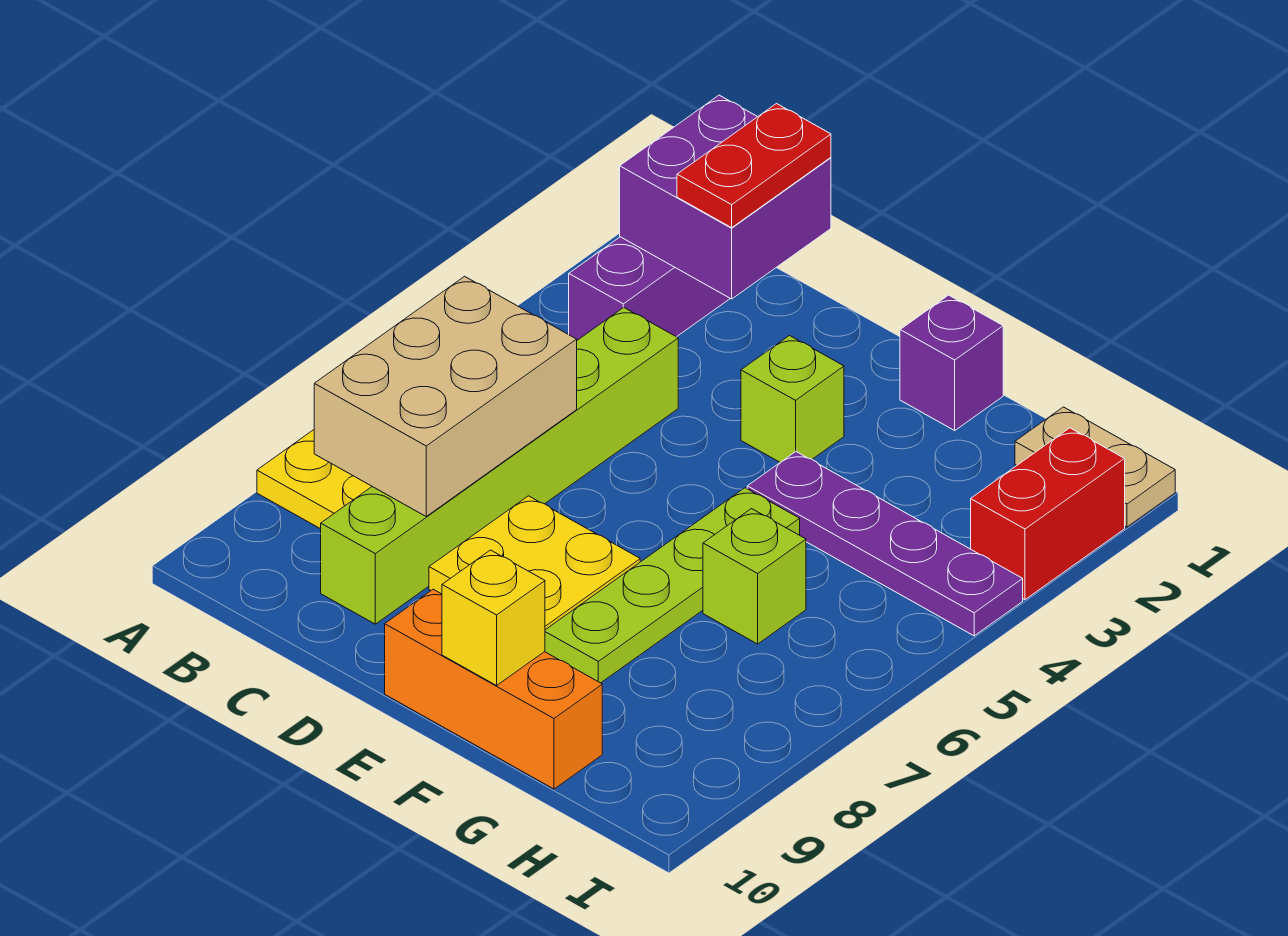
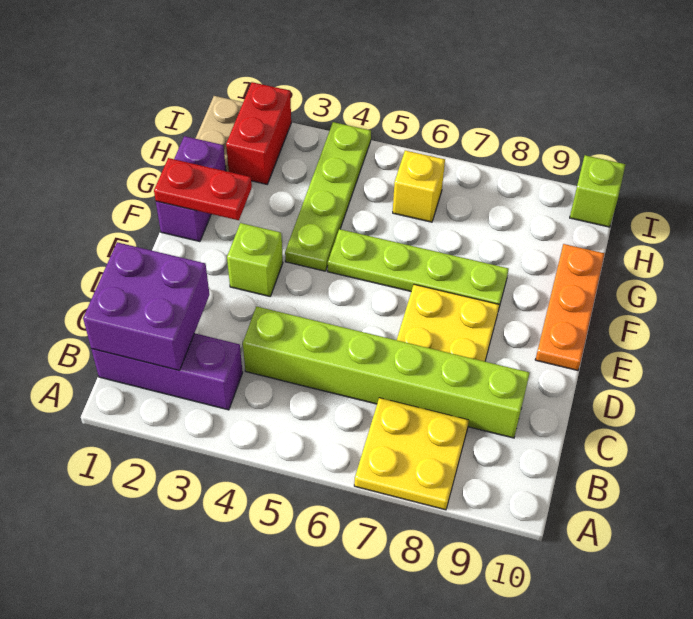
tan 2x3 brick [314,276,577,516] -> none
red 1x2 plate [677,104,831,228] -> red 1x2 plate moved to [154,158,252,220]
orange 1x3 brick [385,589,602,789] -> orange 1x3 plate [535,244,604,370]
purple 1x1 brick [900,295,1003,430] -> purple 1x2 brick [156,136,226,242]
purple 1x4 plate [747,452,1023,636] -> lime 1x4 plate [285,122,371,271]
yellow 1x1 brick [442,550,545,685] -> yellow 1x1 brick moved to [393,150,445,222]
lime 1x1 brick [703,509,806,644] -> lime 1x1 brick moved to [570,155,625,227]
red 1x2 brick [971,428,1125,600] -> red 1x2 brick turned to [226,82,291,184]

